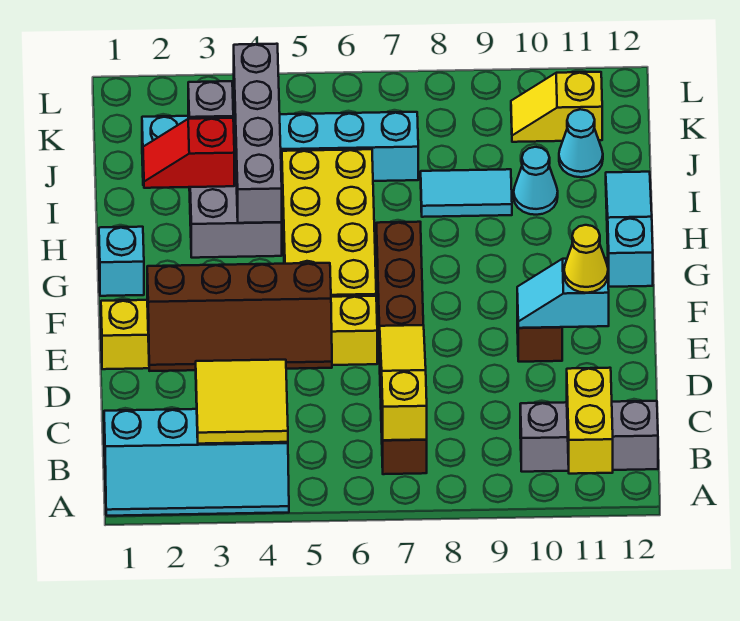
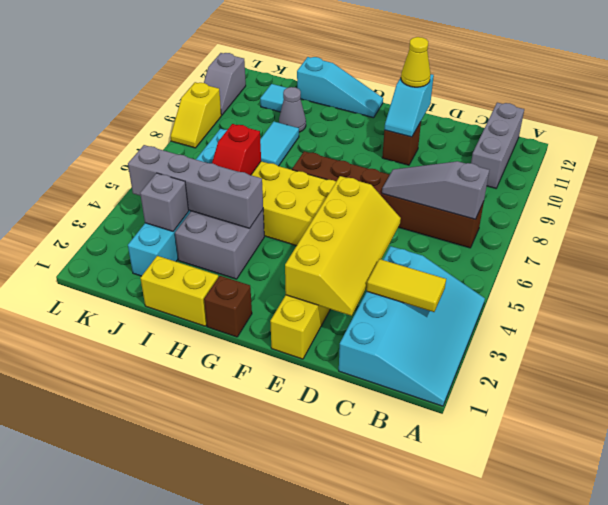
cyan 2x4 slope [104,409,289,516] -> cyan 3x4 slope [339,246,485,406]
yellow 1x2 brick [567,368,613,474] -> yellow 1x2 brick moved to [140,256,218,326]
yellow 2x2 tile [196,360,288,444] -> yellow 1x2 tile [367,259,446,312]
yellow 1x3 slope [380,325,427,440] -> grey 1x3 slope [382,161,489,219]
brown 2x4 slope [147,263,332,371] -> yellow 2x4 slope [285,176,401,316]
cyan 1x1 brick [99,227,144,296] -> brown 1x1 brick [204,276,252,337]
cyan 1x3 slope [606,172,653,287] -> cyan 1x3 slope turned to [297,57,383,118]
red 1x2 slope [143,118,234,188] -> red 1x2 slope moved to [212,124,261,175]
cyan 1x1 cone [514,147,558,215] -> grey 1x1 cone [279,87,306,132]
cyan 1x1 cone [559,109,603,177] -> cyan 1x1 tile [260,84,286,112]
yellow 1x2 slope [511,72,602,142] -> yellow 1x2 slope moved to [171,82,221,148]
none -> grey 1x2 slope [204,53,246,115]

